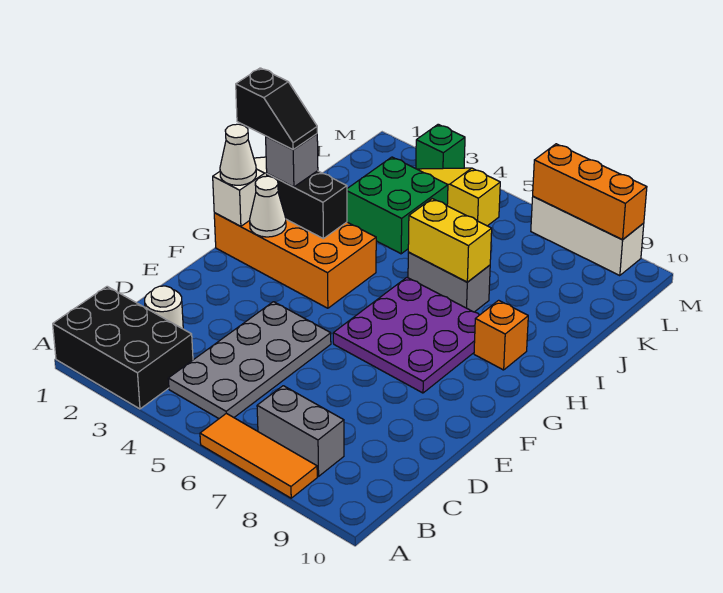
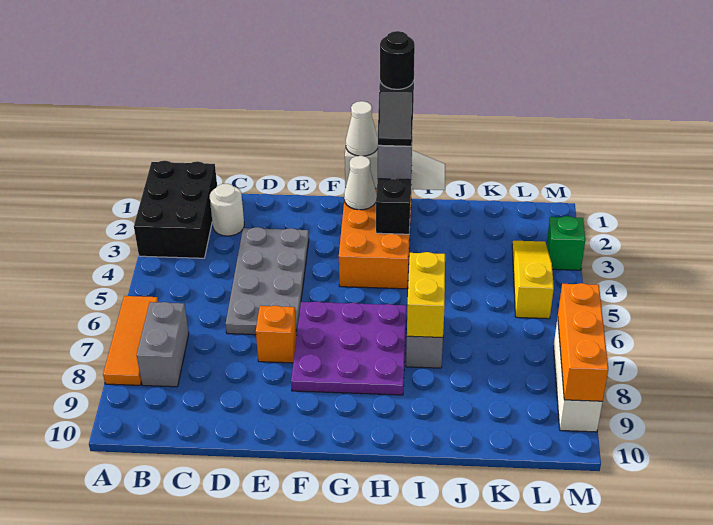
grey 2x4 plate [168,302,331,418] -> grey 2x4 plate turned to [226,227,309,335]
none -> black 1x1 round brick [380,31,415,89]
orange 1x1 brick [474,300,528,370] -> orange 1x1 brick moved to [256,306,297,363]
green 2x2 brick [347,157,448,254] -> none

